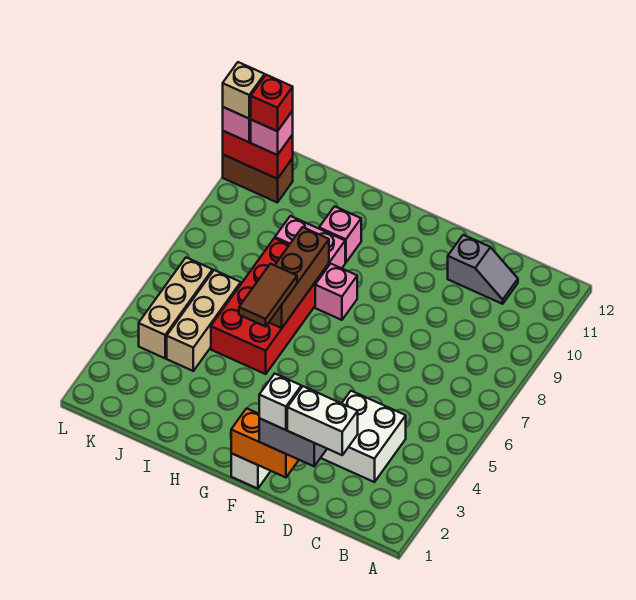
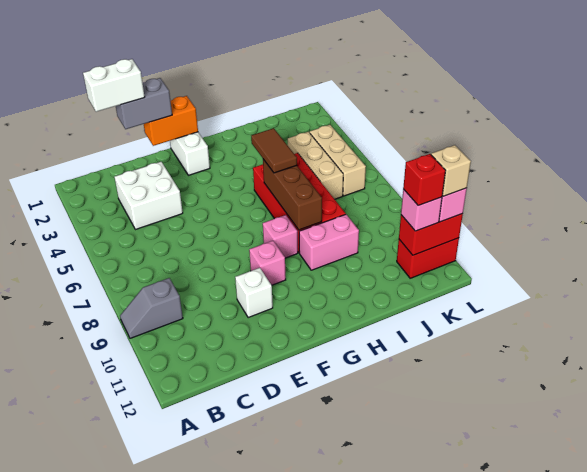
grey 1x2 slope [448,235,518,304] -> grey 1x2 slope moved to [120,278,183,338]
white 1x1 brick [259,374,301,430] -> white 1x1 brick moved to [235,268,273,318]
pink 1x1 brick [319,206,361,263] -> pink 1x1 brick moved to [249,241,286,285]
brown 1x2 brick [223,155,293,203] -> red 1x2 brick [397,238,459,278]

